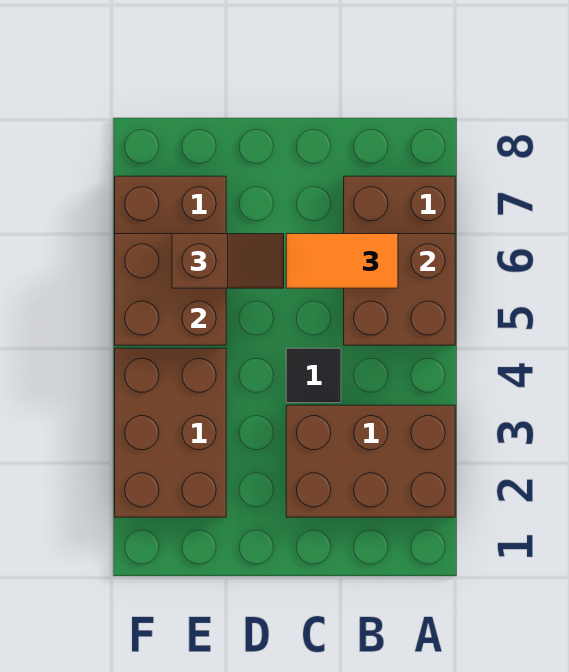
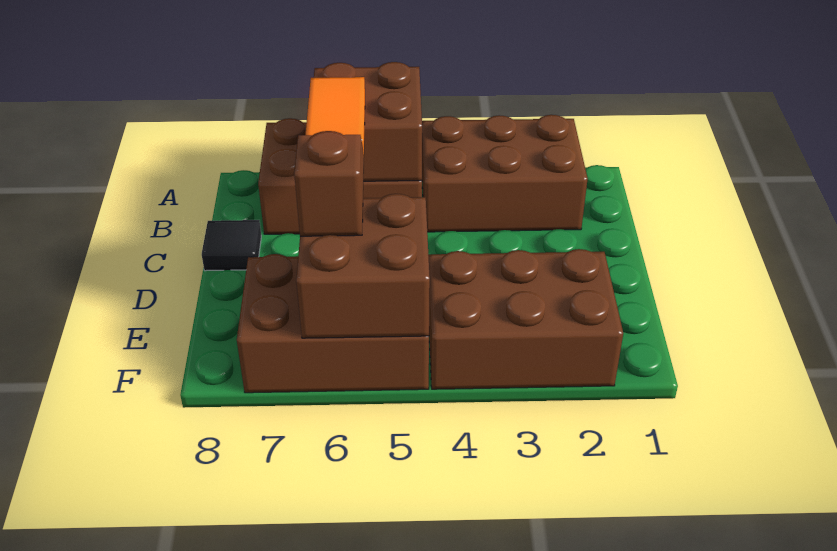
brown 2x3 brick [286,405,455,517] -> brown 2x3 brick turned to [422,115,588,232]
black 1x1 tile [286,348,341,403] -> black 1x1 tile moved to [202,220,261,271]

